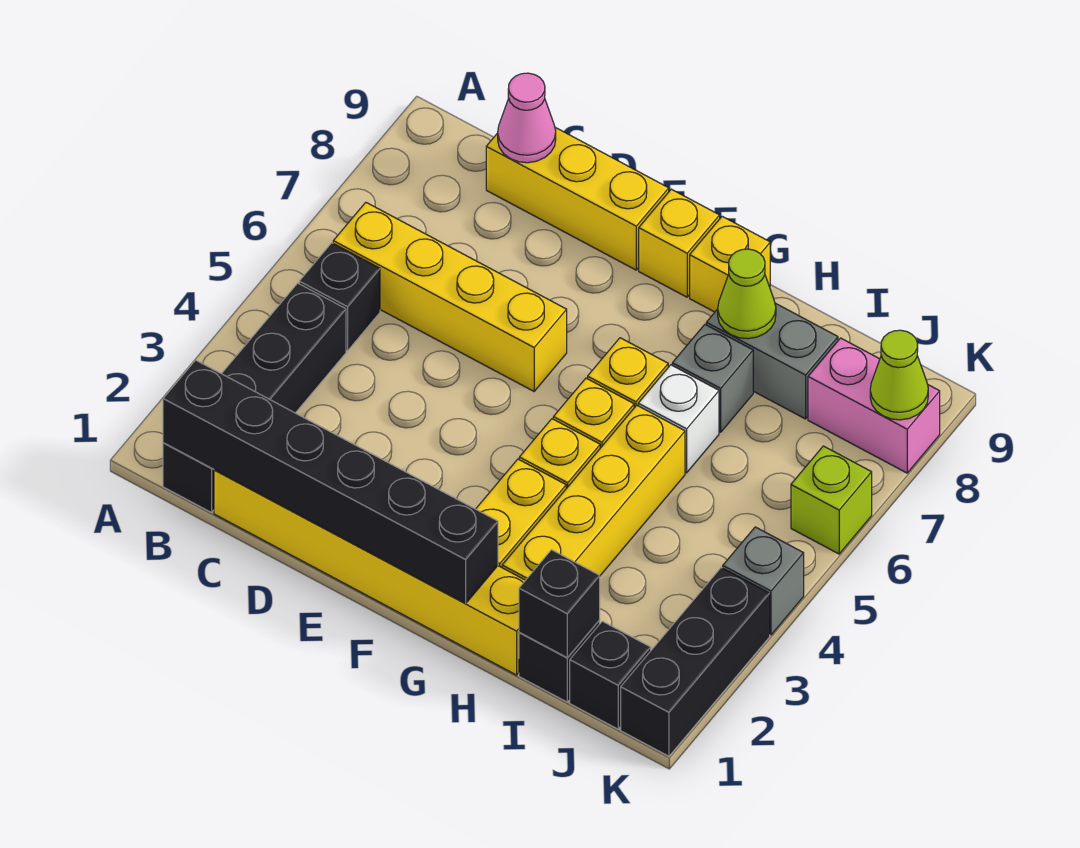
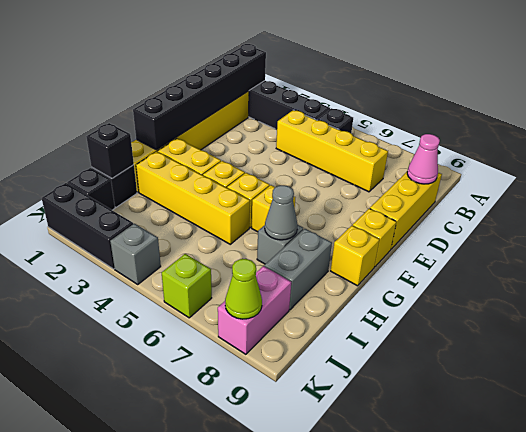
yellow 1x4 brick [333,202,567,391] -> yellow 1x4 brick turned to [276,110,388,192]
white 1x1 brick [638,365,719,473] -> none
none -> grey 1x1 cone [265,185,298,240]
lime 1x1 cone [718,249,776,339] -> none

